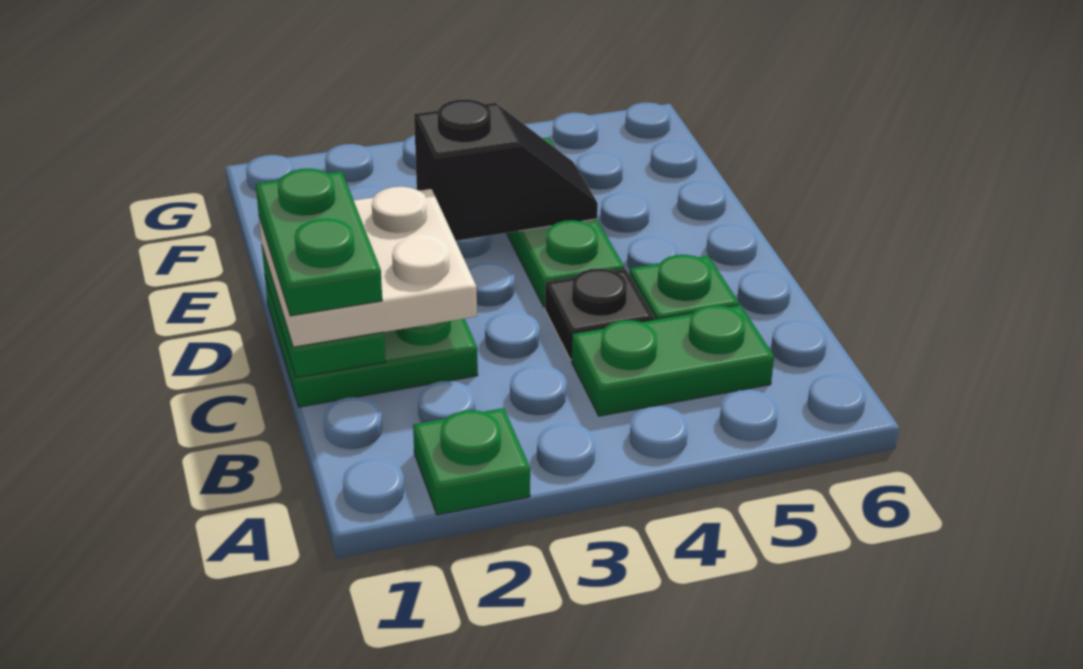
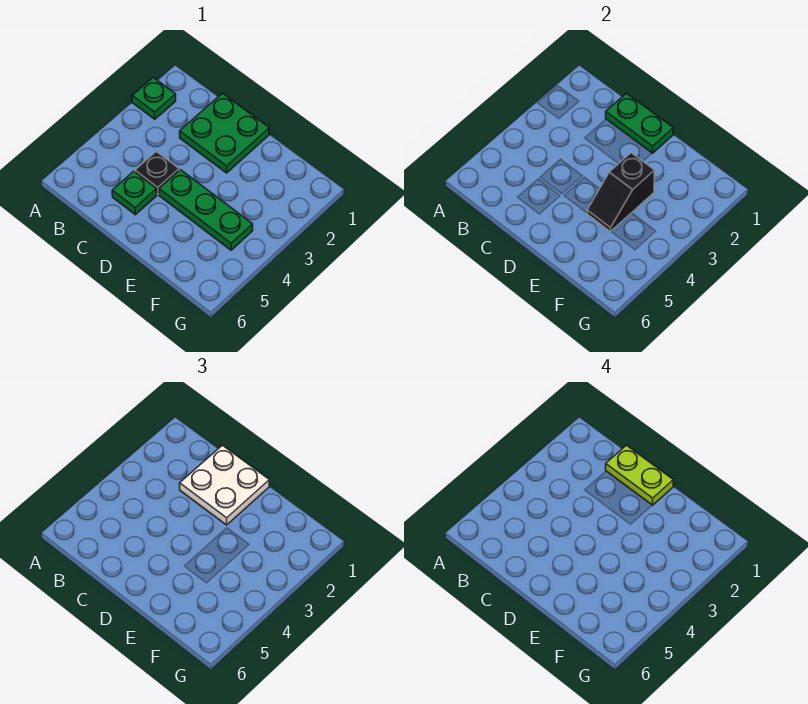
green 1x2 plate [572,305,774,416] -> none
green 1x2 plate [256,168,382,316] -> lime 1x2 plate [606,445,673,505]

